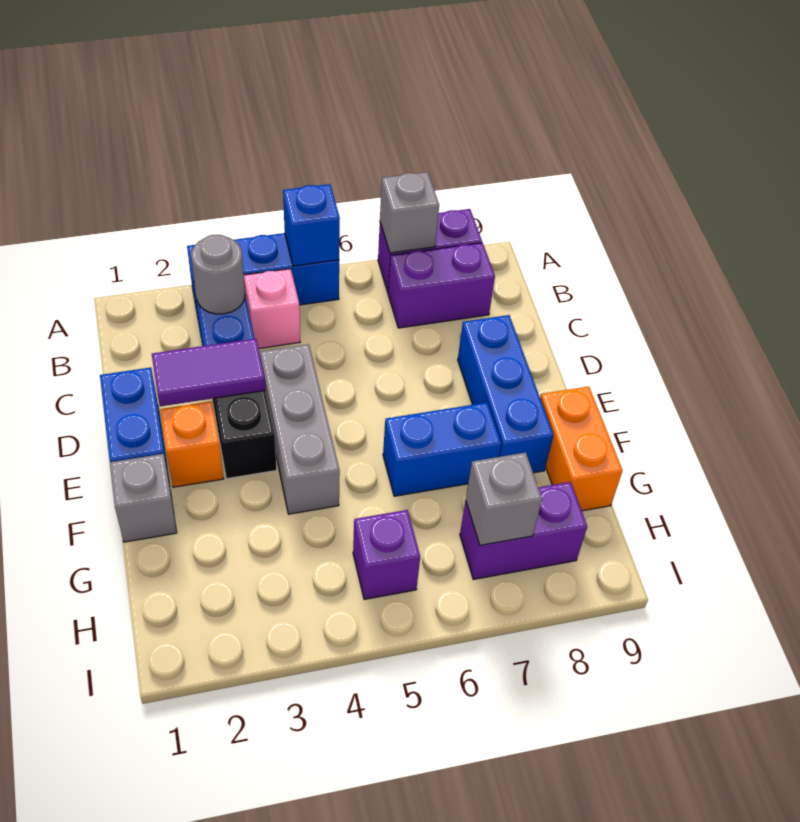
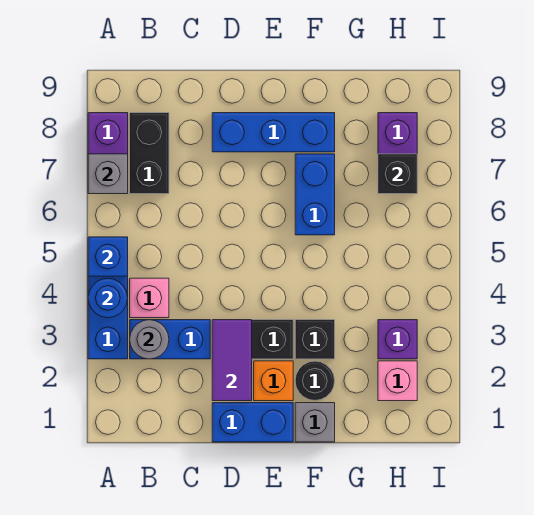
none -> blue 1x1 round brick [88,278,128,318]
purple 1x2 brick [388,243,495,328] -> black 1x2 brick [130,113,169,194]
grey 1x3 brick [260,344,340,514] -> none
none -> black 1x1 round brick [295,361,335,400]
none -> black 1x1 brick [295,320,335,359]
orange 1x2 brick [540,386,623,511] -> none
none -> pink 1x1 brick [378,361,417,401]
purple 1x1 brick [353,510,420,599] -> purple 1x1 brick moved to [378,320,417,359]
grey 1x1 brick [466,453,542,545] -> black 1x1 brick [378,154,417,194]

